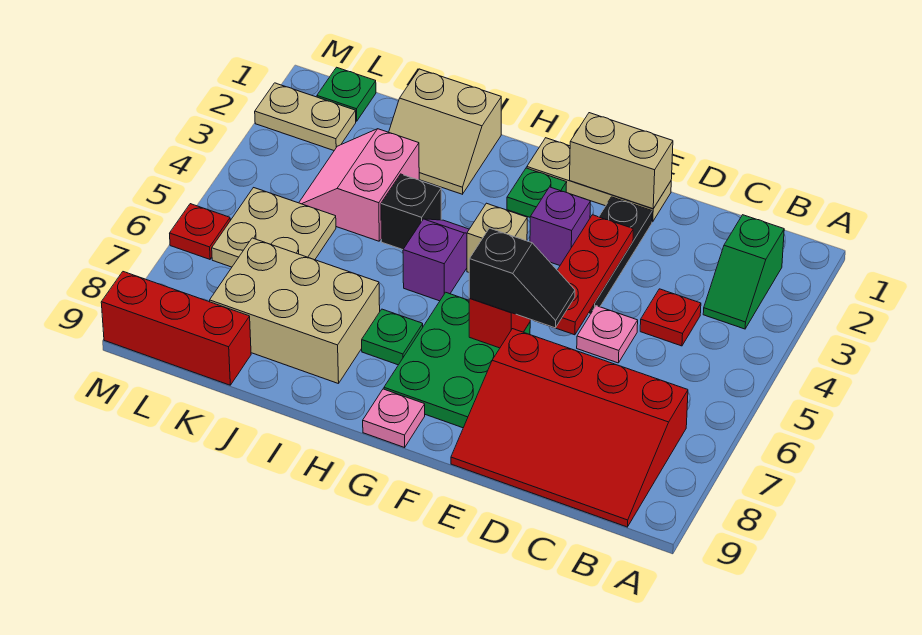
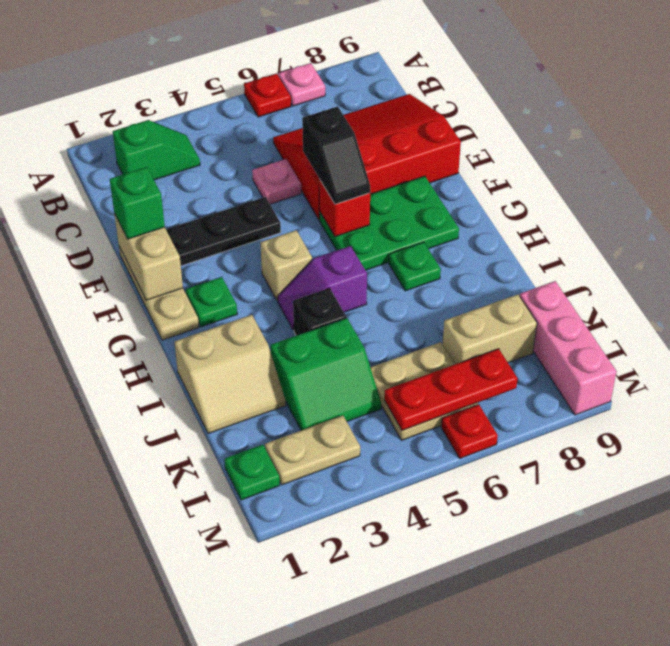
red 3x4 slope [451,329,688,527] -> red 3x4 slope turned to [273,94,461,220]
red 1x1 plate [640,289,701,346] -> red 1x1 plate moved to [244,74,291,117]
none -> green 1x1 brick [110,167,165,239]
red 1x3 plate [556,215,633,335] -> red 1x3 plate moved to [384,349,518,430]
black 1x2 slope [469,228,575,328] -> black 1x2 slope turned to [302,106,370,204]
purple 1x1 brick [530,187,591,265] -> none
pink 1x1 plate [363,389,425,447] -> pink 1x1 plate moved to [278,63,325,106]
tan 2x2 slope [389,69,501,194] -> tan 2x2 slope turned to [175,315,286,434]
tan 2x3 brick [210,238,380,384] -> tan 1x2 brick [442,294,537,364]
pink 2x2 slope [299,129,419,241] -> green 2x2 slope [270,318,381,430]
red 1x3 brick [101,272,251,385] -> pink 1x3 brick [520,281,617,415]
tan 1x2 plate [255,83,356,150] -> tan 1x2 plate turned to [265,415,360,485]

